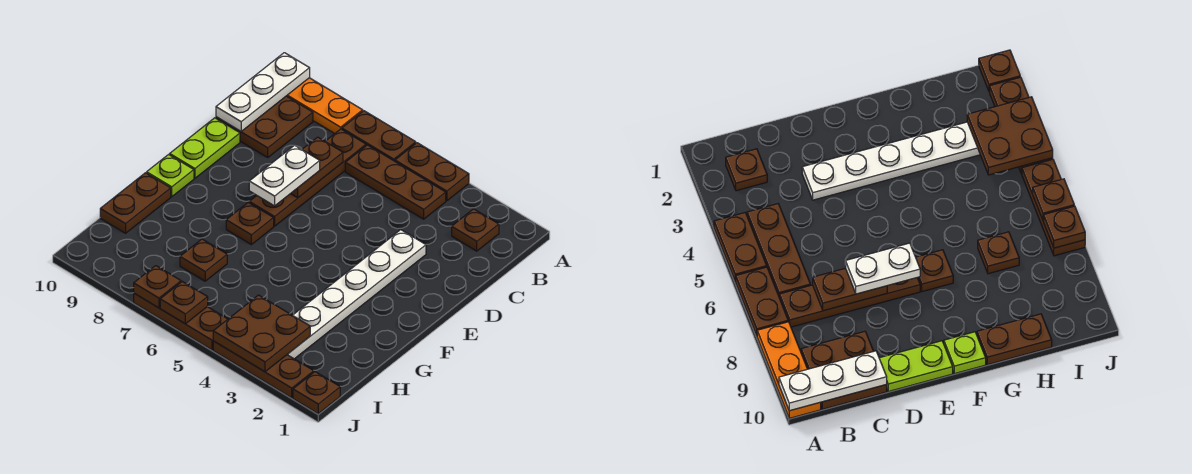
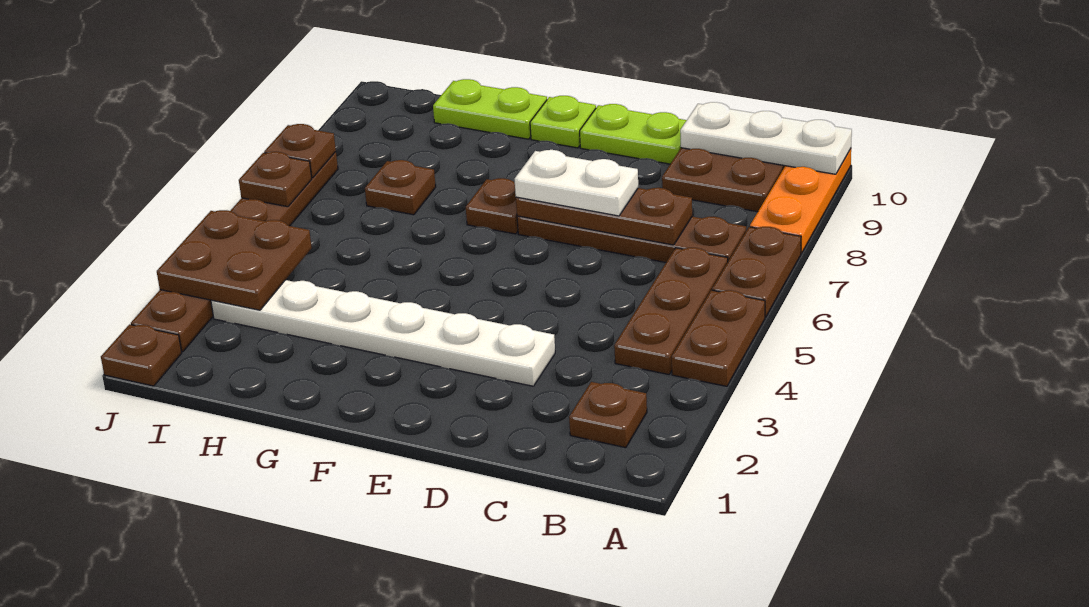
brown 1x2 plate [291,137,343,198] -> brown 1x3 plate [516,188,692,245]
brown 1x2 plate [100,173,171,233] -> lime 1x2 plate [433,79,547,139]

